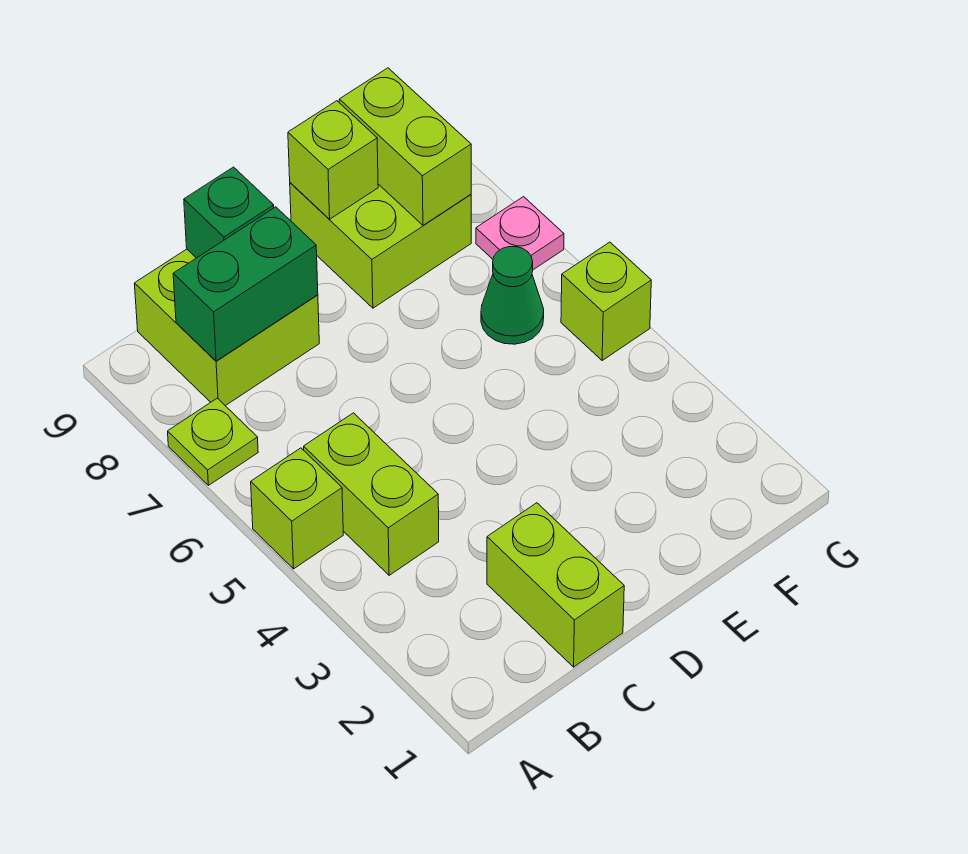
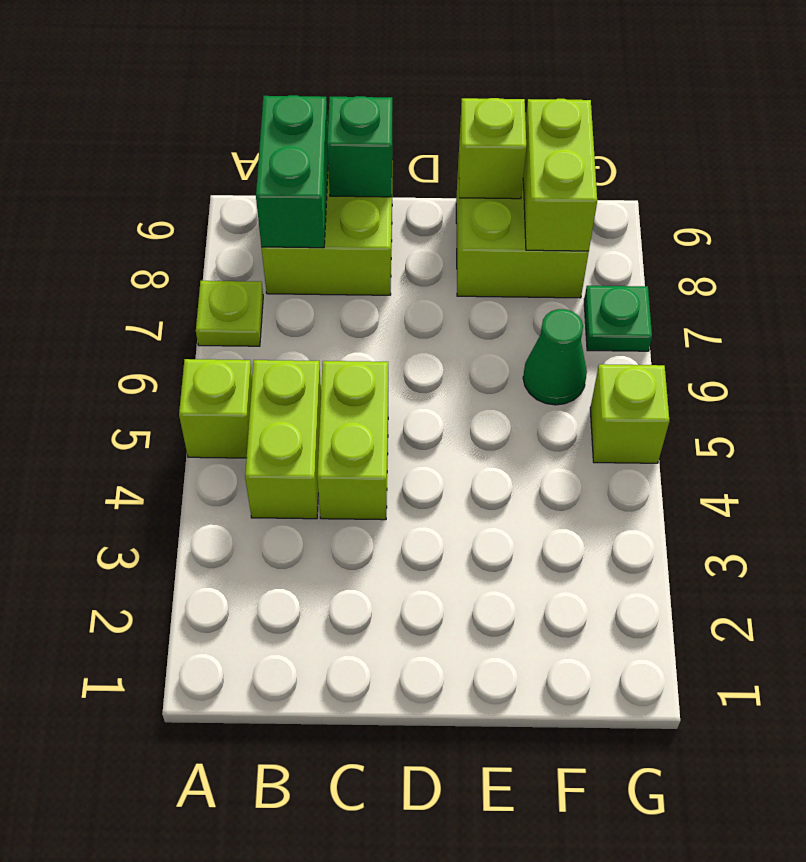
green 1x2 brick [173,207,318,361] -> green 1x2 brick turned to [256,95,328,248]
lime 1x2 brick [487,503,624,667] -> lime 1x2 brick moved to [317,361,388,520]
pink 1x1 plate [476,197,564,270] -> green 1x1 plate [584,286,652,351]

